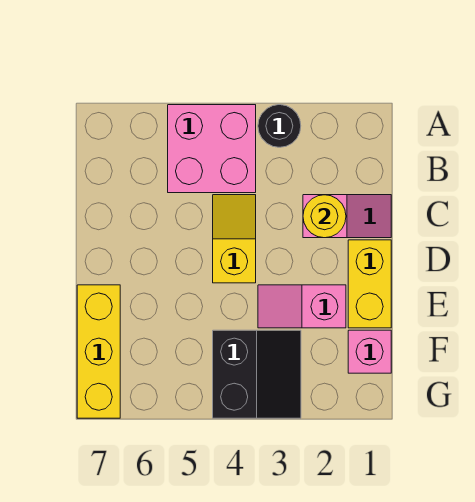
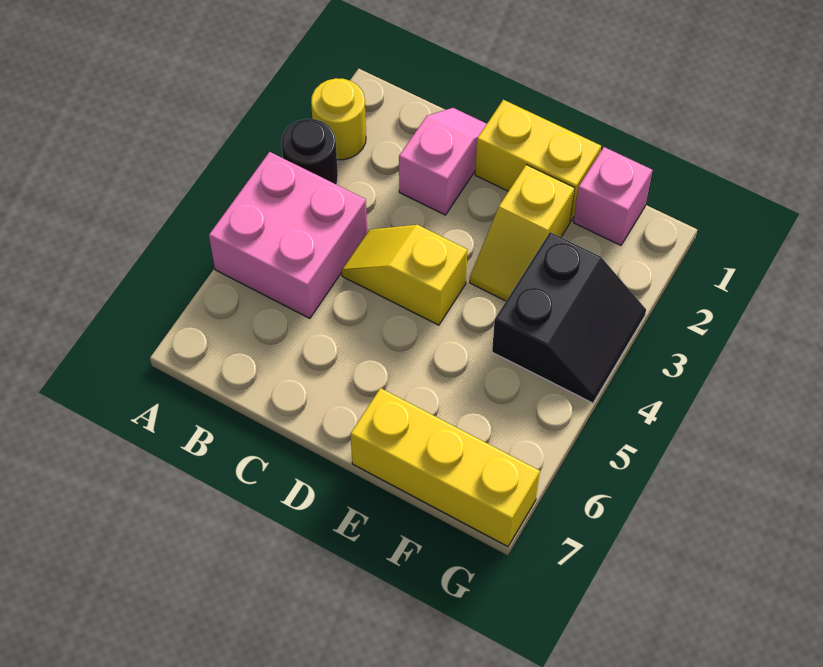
yellow 1x1 round brick [303,195,346,238] -> yellow 1x1 round brick moved to [311,78,366,160]
pink 1x2 slope [258,285,346,328] -> yellow 1x2 slope [470,165,575,301]
black 2x2 slope [213,330,301,418] -> black 2x2 slope turned to [492,232,646,403]

